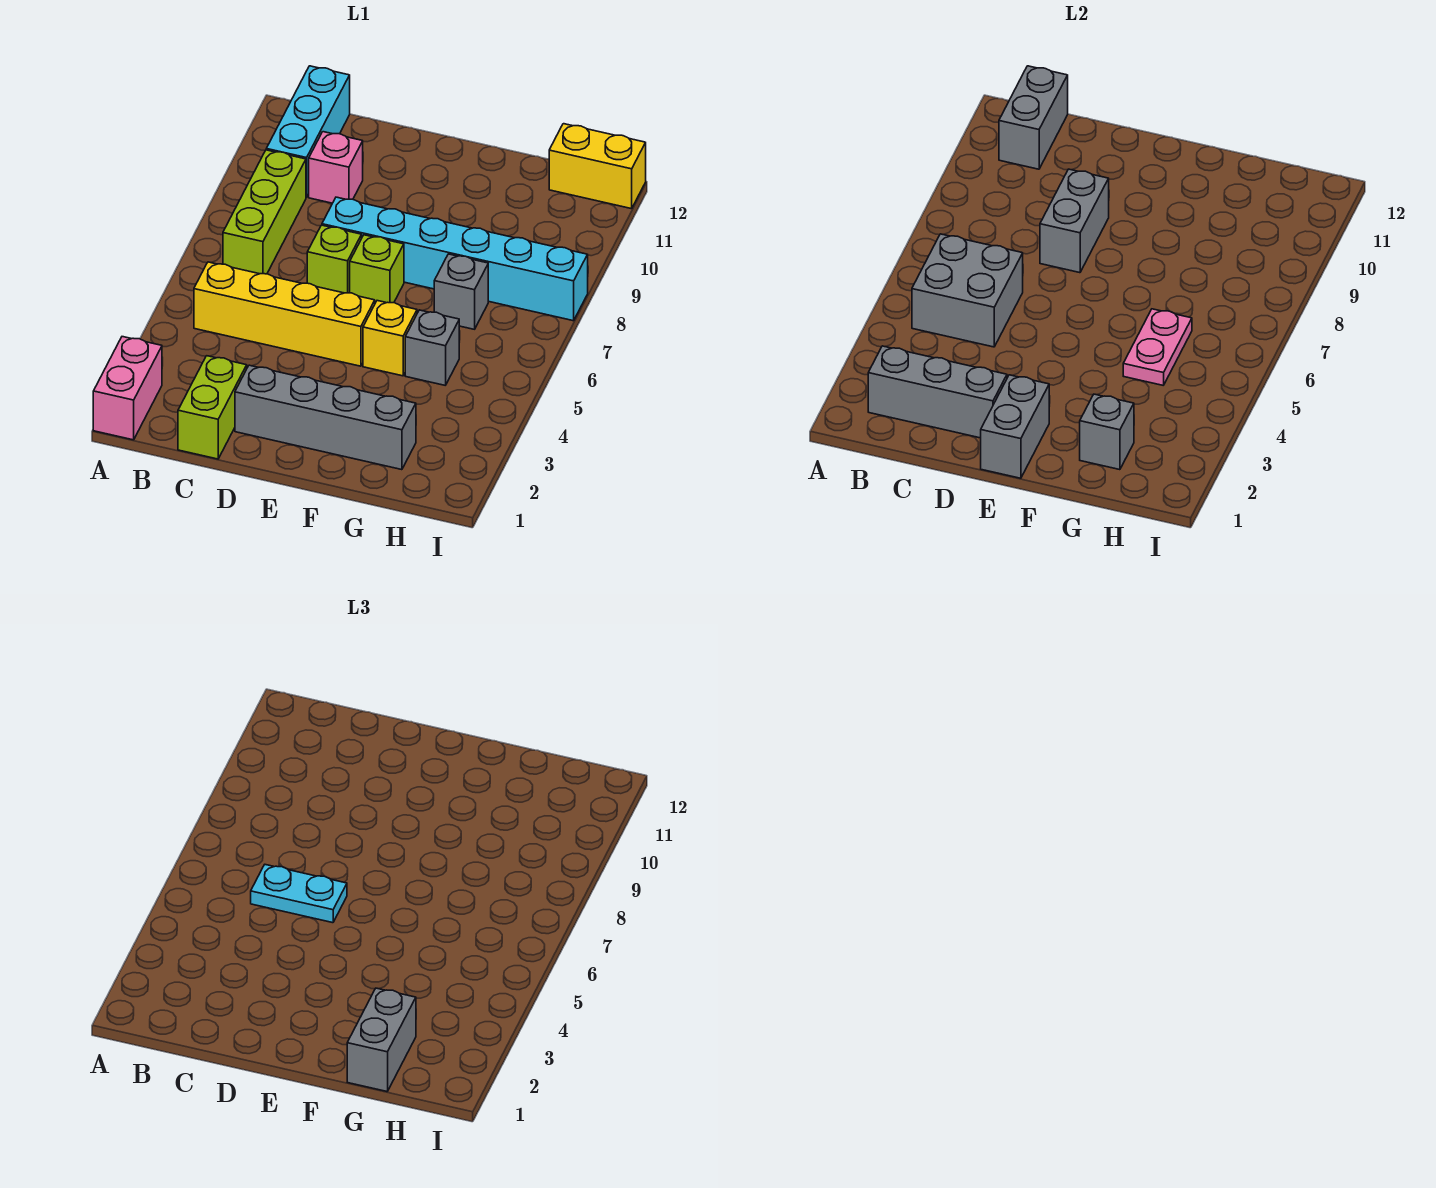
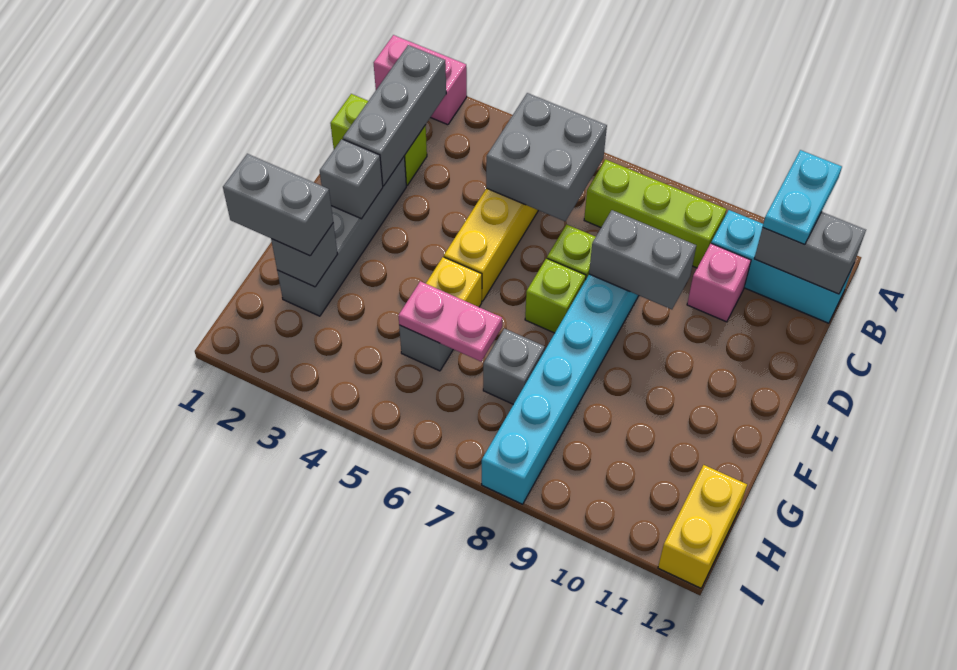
cyan 1x2 plate [251,865,347,923] -> cyan 1x2 plate moved to [763,150,842,244]
grey 1x2 brick [981,375,1049,478] -> grey 1x1 brick [320,139,383,219]

